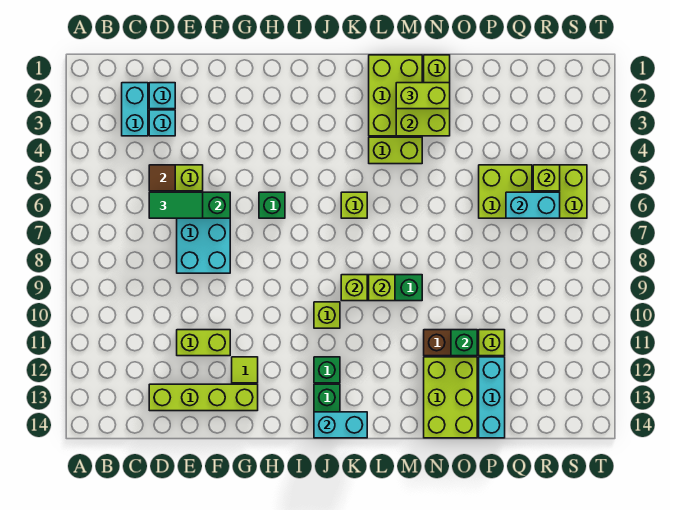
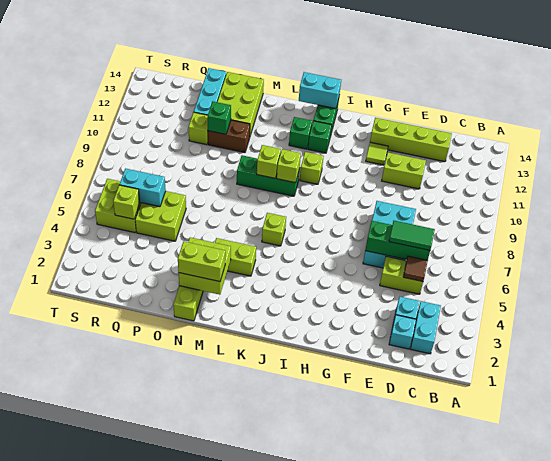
green 1x1 brick [259,192,285,218] -> green 1x1 brick moved to [289,117,312,149]
lime 2x3 brick [369,55,422,136] -> none

